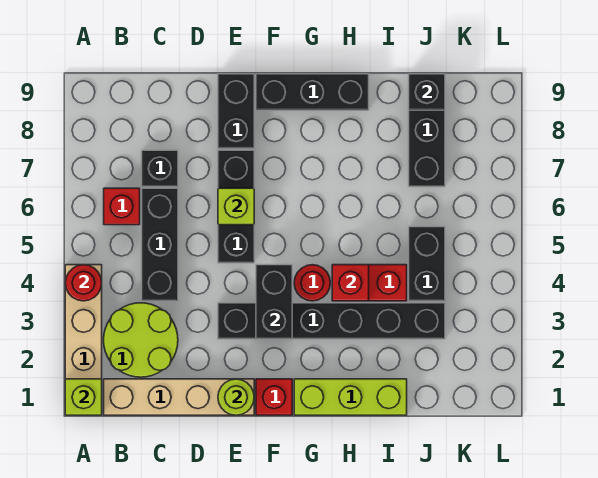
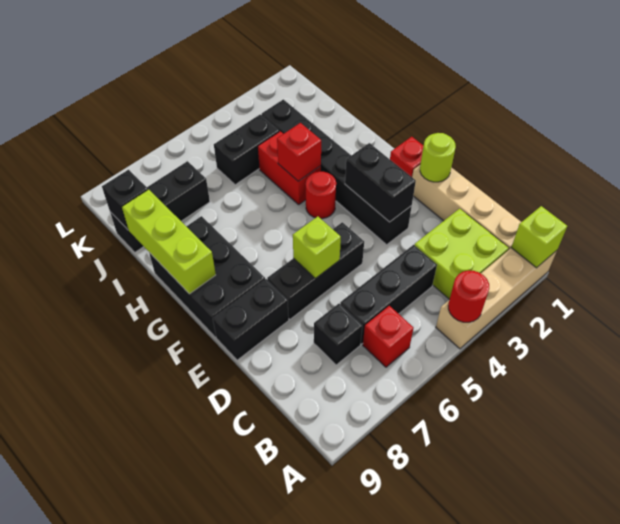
lime 2x2 round brick [104,303,178,377] -> lime 2x2 brick [415,209,509,299]
black 1x2 brick [256,265,292,339] -> black 1x2 brick turned to [345,143,416,222]
black 1x3 brick [256,74,369,110] -> black 2x3 brick [149,216,265,337]
lime 1x3 brick [294,379,407,415] -> lime 1x3 brick moved to [122,189,216,294]

